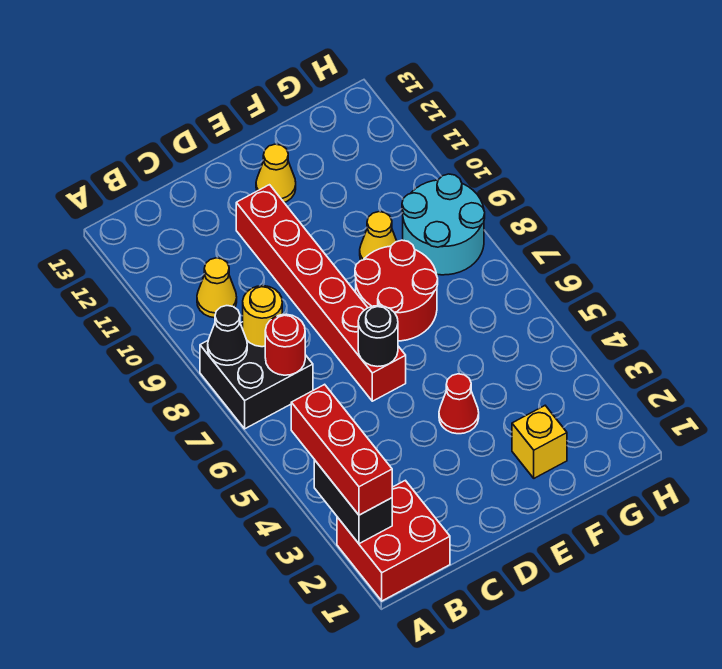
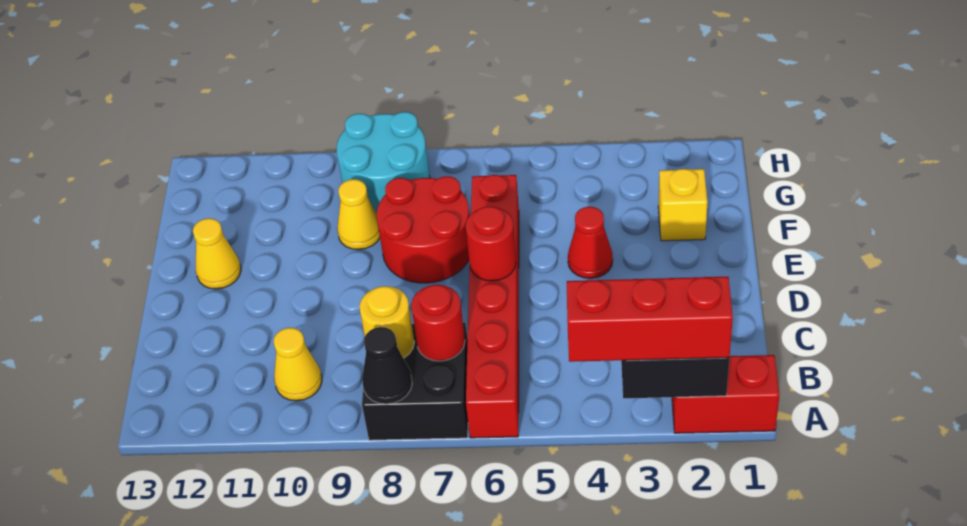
red 2x2 brick [337,480,450,601] -> red 1x2 brick [672,355,780,433]
red 1x6 brick [236,185,406,401] -> red 1x6 brick turned to [466,175,519,438]
black 1x1 round brick [358,306,398,367] -> red 1x1 round brick [466,206,516,281]

